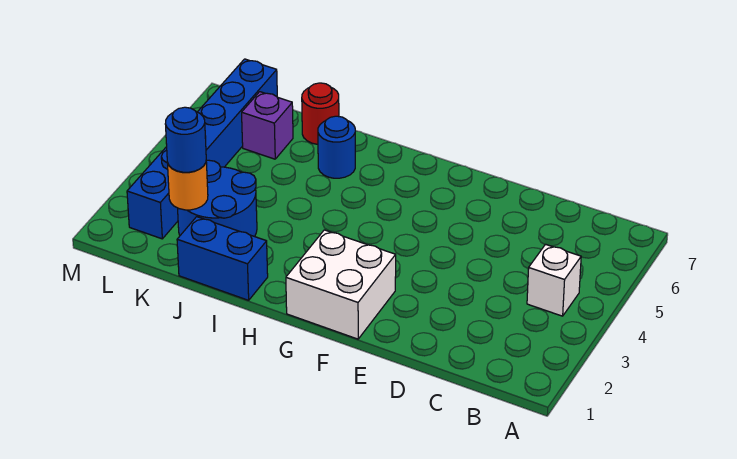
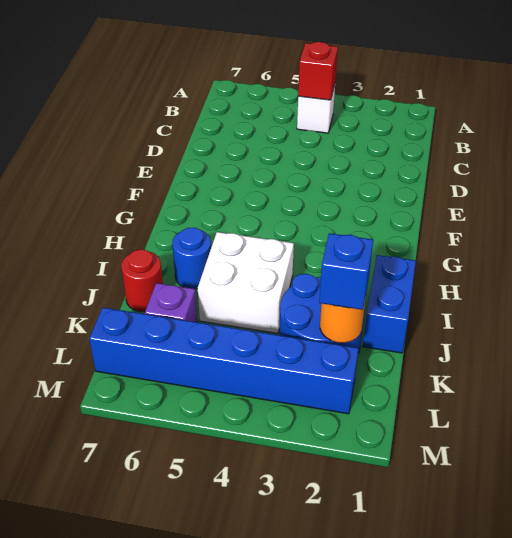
none -> red 1x1 brick [298,42,338,100]
white 2x2 brick [286,230,396,339] -> white 2x2 brick moved to [198,232,294,333]
blue 1x1 round brick [165,107,206,172] -> blue 1x1 brick [319,233,373,310]

